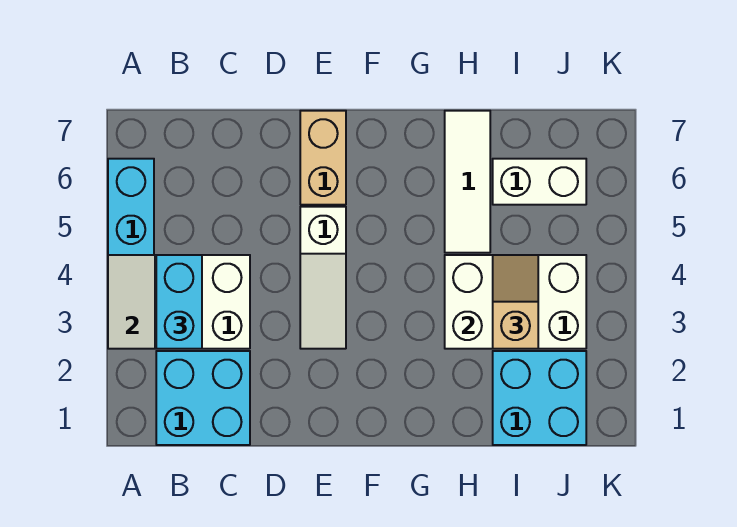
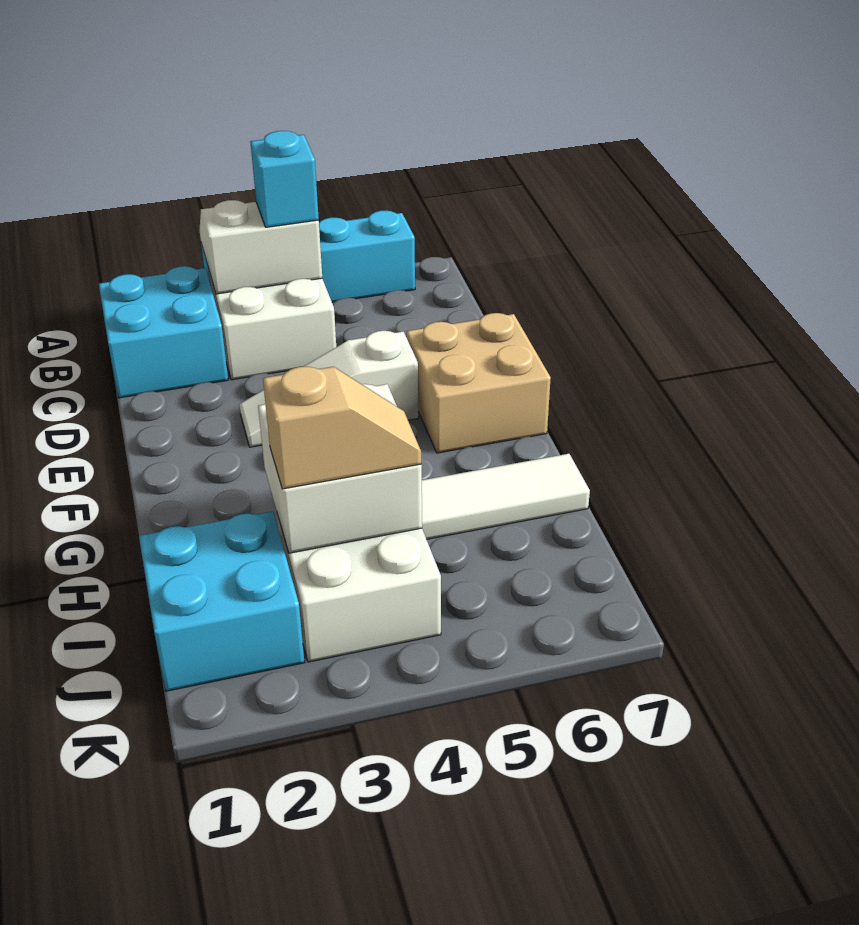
cyan 1x2 brick [156,255,202,349] -> cyan 1x1 brick [251,131,319,227]
tan 1x2 brick [300,111,346,205] -> tan 2x2 brick [406,313,551,453]
white 1x2 brick [493,159,586,205] -> none

